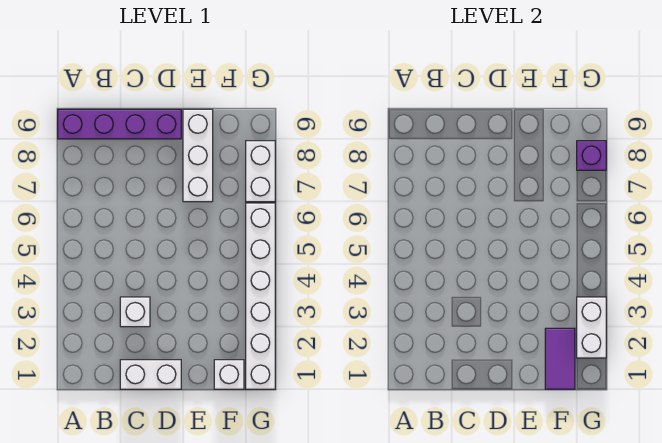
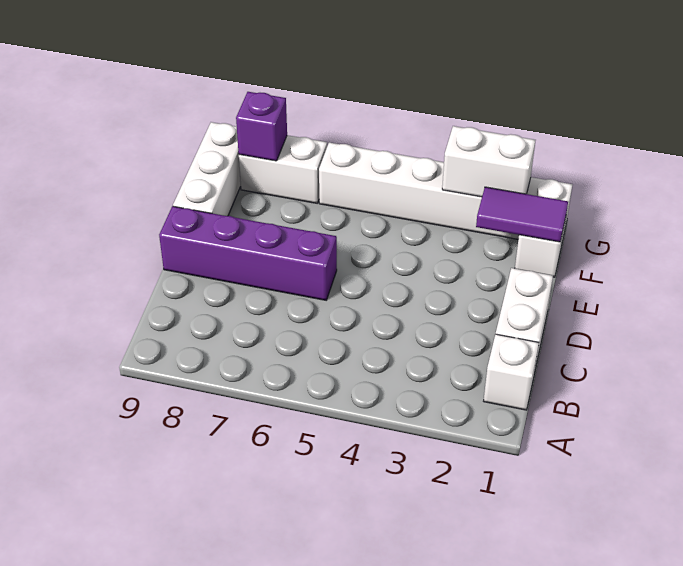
purple 1x4 brick [58,109,181,139] -> purple 1x4 brick turned to [159,206,337,300]
white 1x1 brick [120,297,150,327] -> white 1x1 brick moved to [484,334,539,410]
white 1x3 brick [183,109,213,202] -> white 1x3 brick turned to [173,122,241,216]

